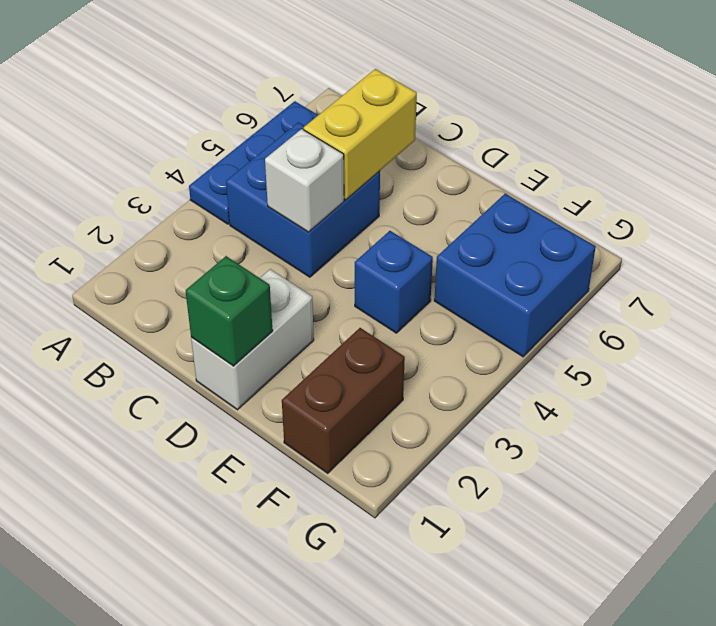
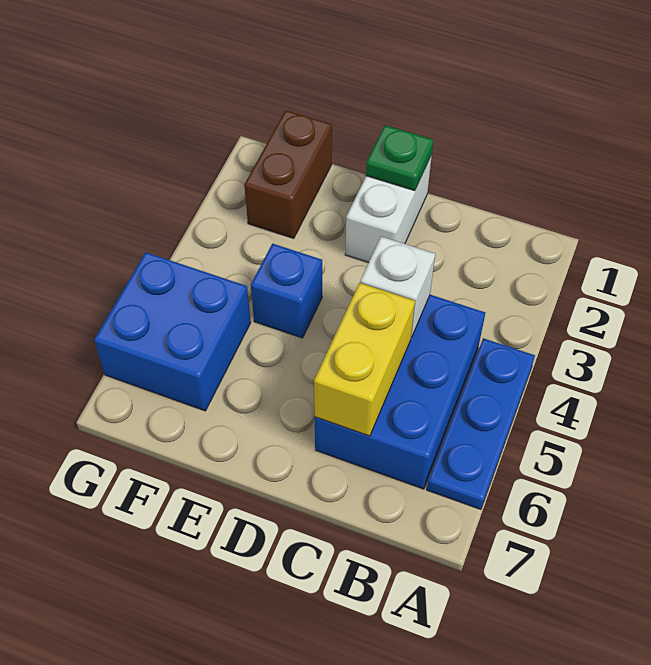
blue 2x2 brick [226,122,380,277] -> blue 2x3 brick [315,295,485,489]
green 1x1 brick [185,256,273,366] -> green 1x1 plate [366,125,433,191]

